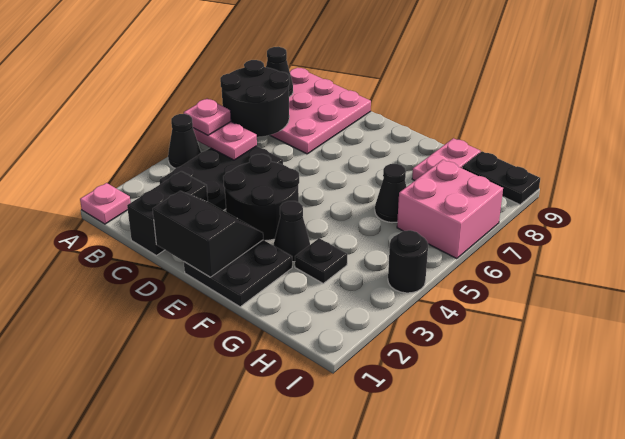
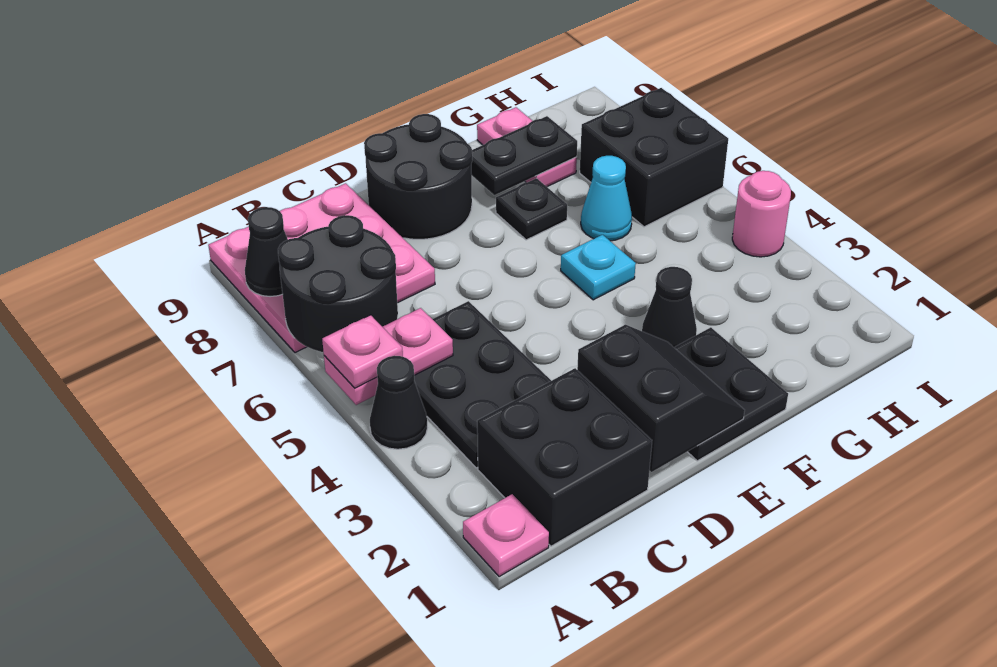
black 1x2 brick [127,171,208,255] -> black 2x2 brick [477,368,652,546]
black 2x2 slope [153,191,263,277] -> black 2x2 slope turned to [577,325,745,472]
black 2x2 round brick [223,154,299,241] -> black 2x2 round brick moved to [364,114,472,239]
none -> cyan 1x1 plate [561,235,636,300]
black 1x1 plate [295,238,347,283] -> black 1x1 plate moved to [496,178,567,240]
black 1x1 cone [375,164,406,223] -> cyan 1x1 cone [581,156,632,241]
pink 2x2 brick [397,160,503,259] -> black 2x2 brick [580,88,728,227]
black 1x2 plate [463,151,540,205] -> black 1x2 plate moved to [471,116,577,195]
black 1x1 round brick [388,230,428,293] -> pink 1x1 round brick [732,171,791,257]

